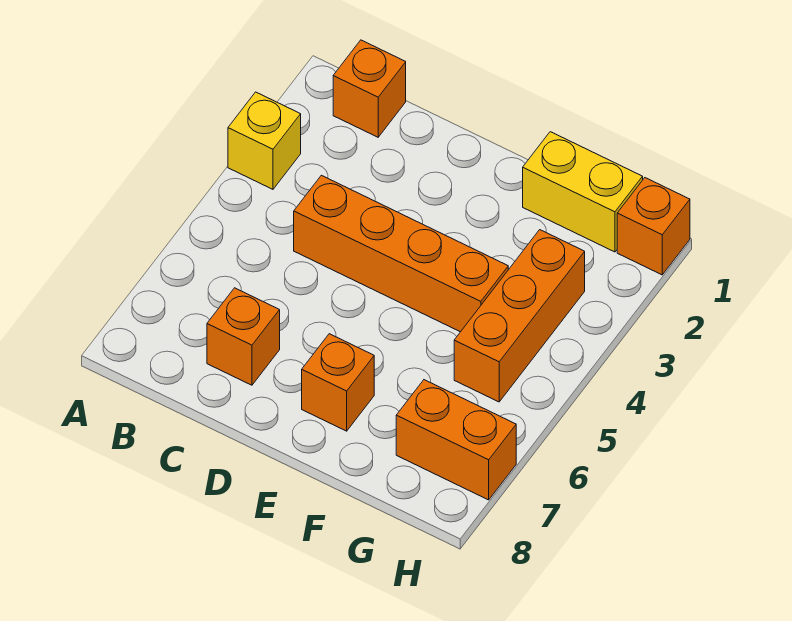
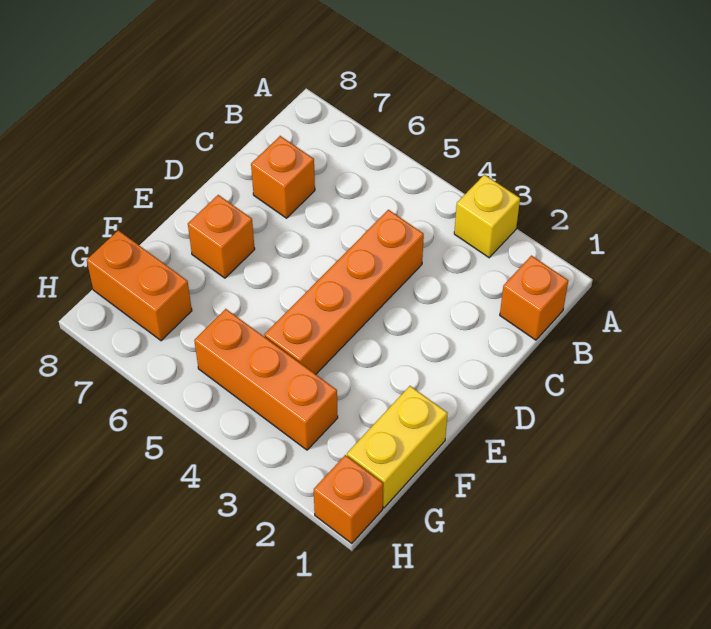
orange 1x2 brick [396,380,516,500] -> orange 1x2 brick turned to [87,230,192,341]

